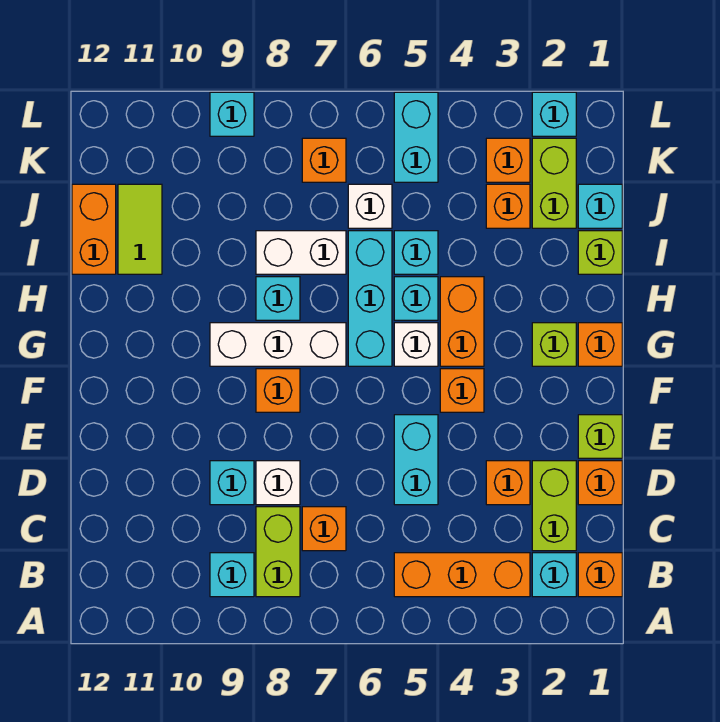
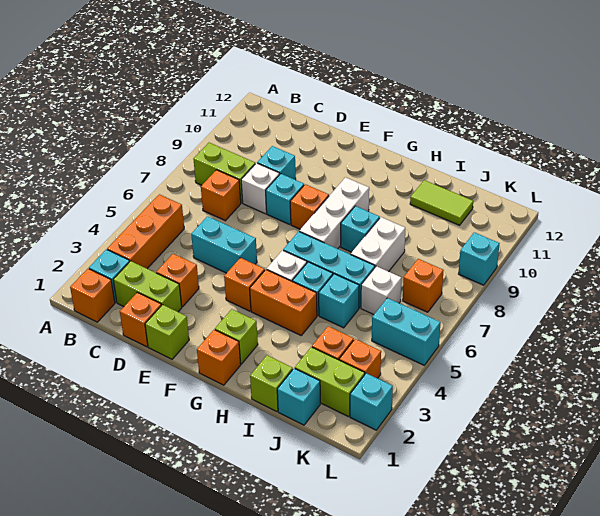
cyan 1x1 brick [210,553,254,597] -> cyan 1x1 brick moved to [266,174,304,225]
orange 1x2 brick [72,184,116,274] -> none

